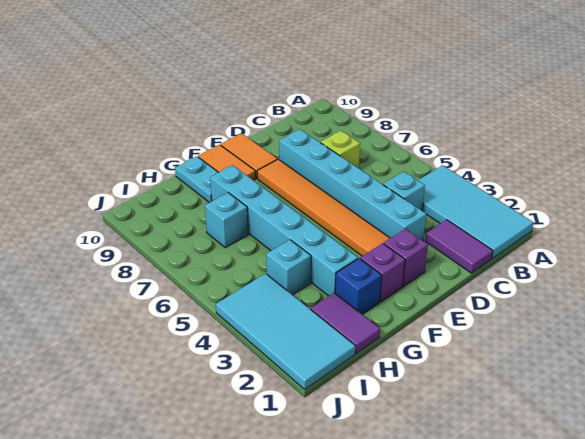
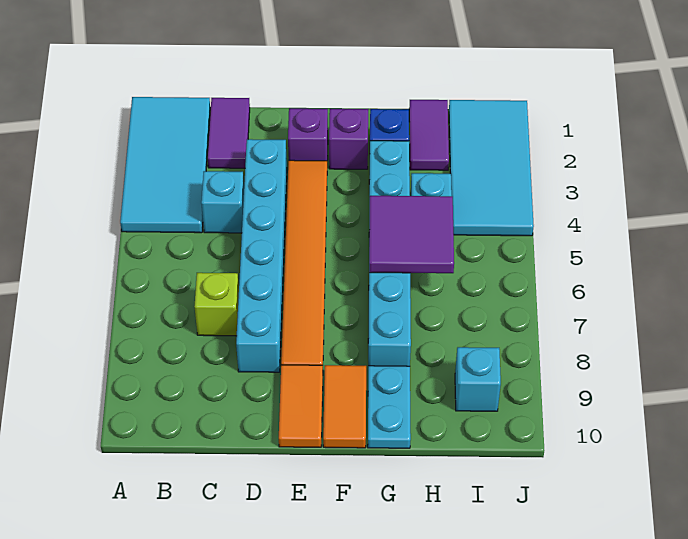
none -> purple 2x2 tile [369,196,454,273]
cyan 1x1 brick [205,193,248,248] -> cyan 1x1 brick moved to [455,347,501,411]

